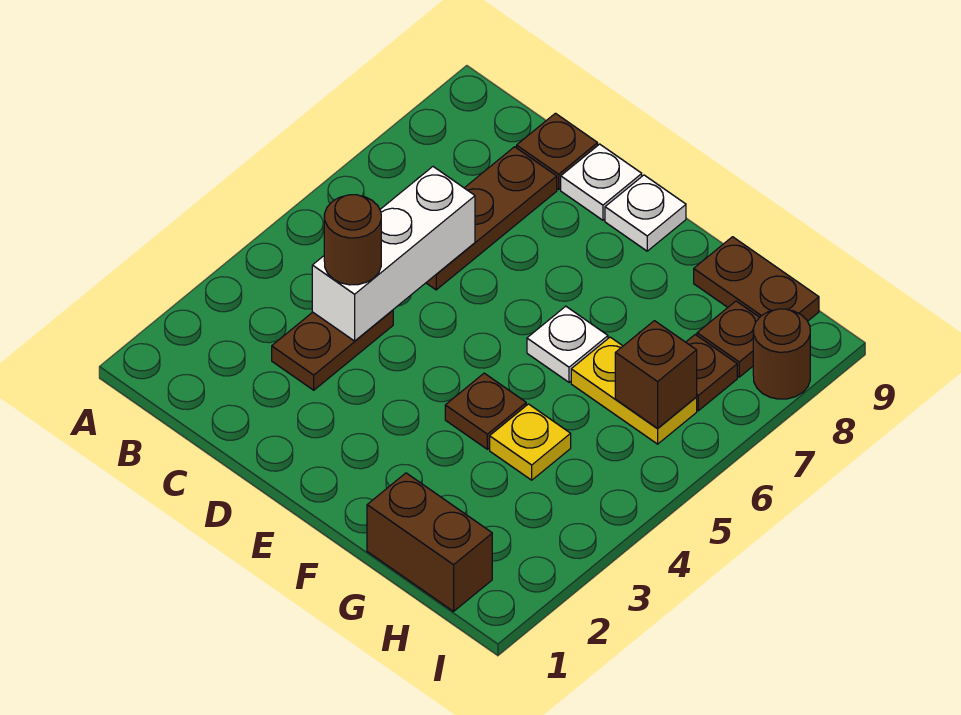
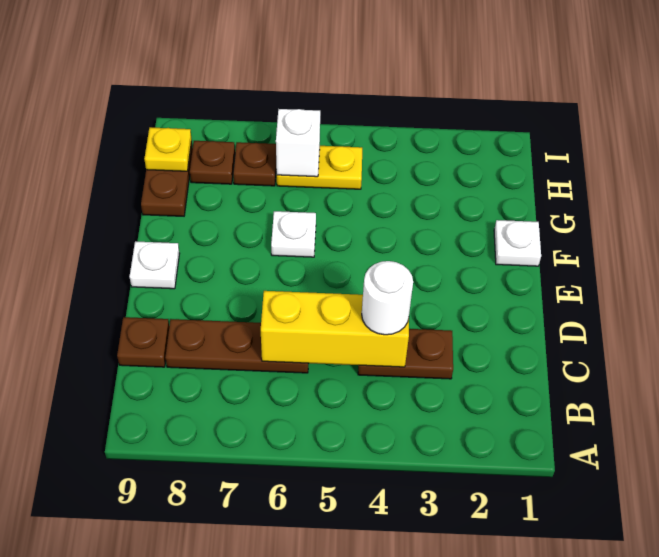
white 1x3 brick [312,167,475,341] -> yellow 1x3 brick [261,291,409,367]
brown 1x1 round brick [324,195,381,285] -> white 1x1 round brick [362,261,413,335]
white 1x1 plate [561,144,642,220] -> white 1x1 plate moved to [494,220,541,266]
brown 1x1 plate [445,373,526,449] -> none
brown 1x2 brick [367,473,492,611] -> none
yellow 1x1 plate [490,404,571,480] -> yellow 1x1 plate moved to [144,127,192,171]
yellow 1x2 plate [571,337,697,444] -> yellow 1x2 plate turned to [277,146,362,189]
brown 1x1 brick [615,321,697,428] -> white 1x1 brick [276,109,320,177]
brown 1x1 round brick [753,309,810,399] -> none

